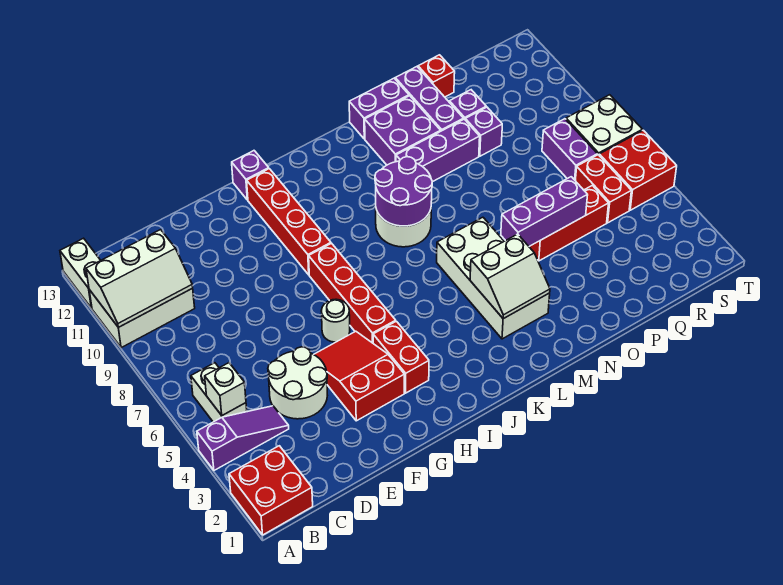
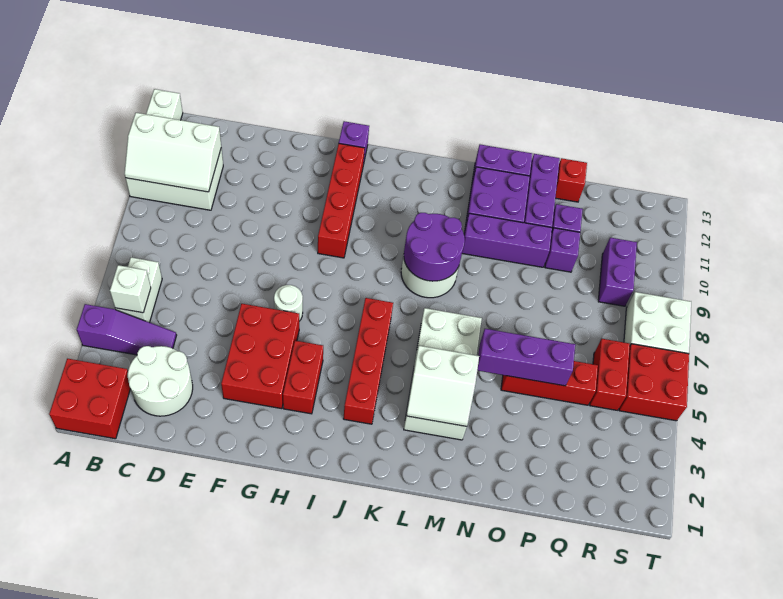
white 2x2 round brick [268,347,327,419] -> white 2x2 round brick moved to [128,346,193,416]
red 2x3 slope [314,331,405,421] -> red 2x3 brick [221,304,299,409]
red 1x4 brick [309,243,396,343] -> red 1x4 brick moved to [343,298,393,424]
purple 1x2 brick [542,119,597,180] -> purple 1x2 brick moved to [598,238,637,306]

